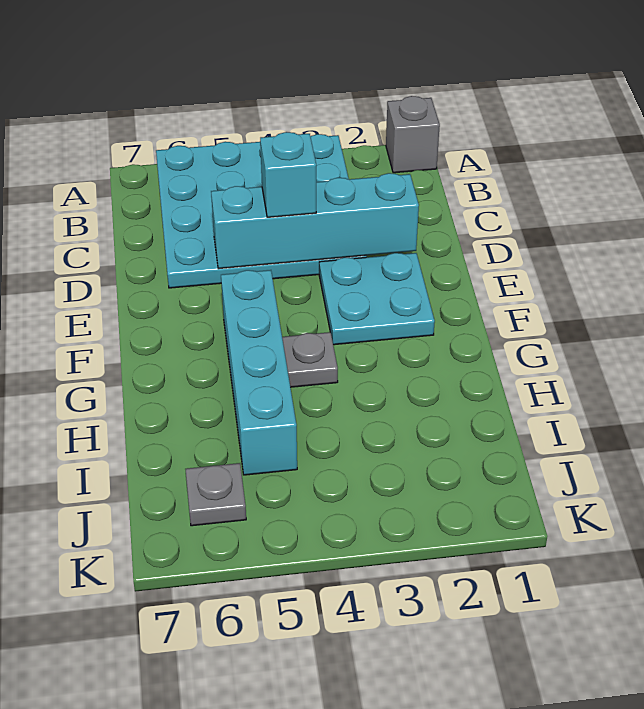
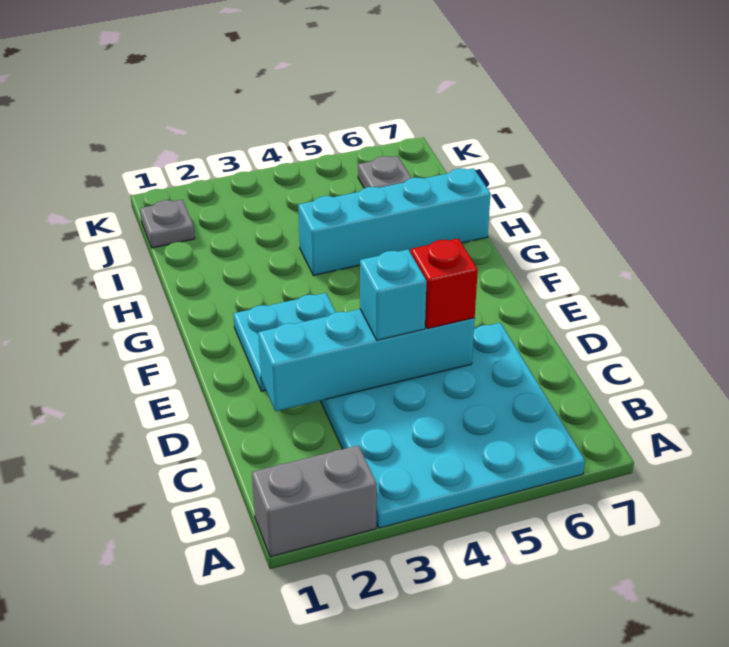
grey 1x1 brick [386,96,440,173] -> grey 1x2 brick [252,445,377,557]
none -> red 1x1 brick [411,238,478,329]
cyan 1x4 brick [221,270,297,475] -> cyan 1x4 brick turned to [298,168,491,275]
grey 1x1 plate [282,332,338,387] -> grey 1x1 plate moved to [140,200,195,248]

